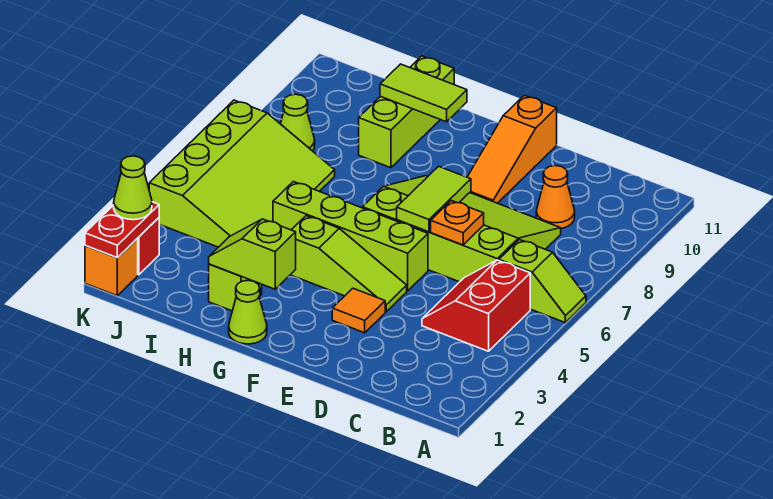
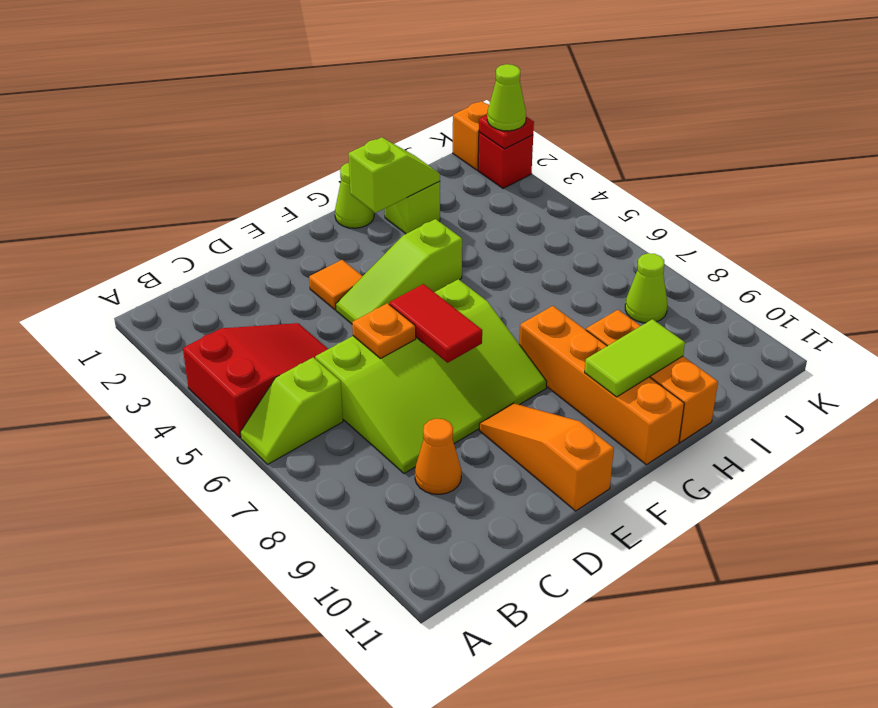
red 2x2 slope [422,260,530,351] -> red 2x3 slope [183,323,328,438]
lime 1x4 brick [273,182,428,291] -> none
lime 1x2 tile [397,166,471,232] -> red 1x2 tile [389,284,482,363]
none -> orange 1x4 brick [519,306,684,465]
lime 1x3 brick [359,56,454,168] -> orange 1x3 brick [586,310,718,442]
lime 3x4 slope [149,100,335,247] -> none
red 1x2 plate [85,202,159,258] -> red 1x1 plate [479,115,534,149]

